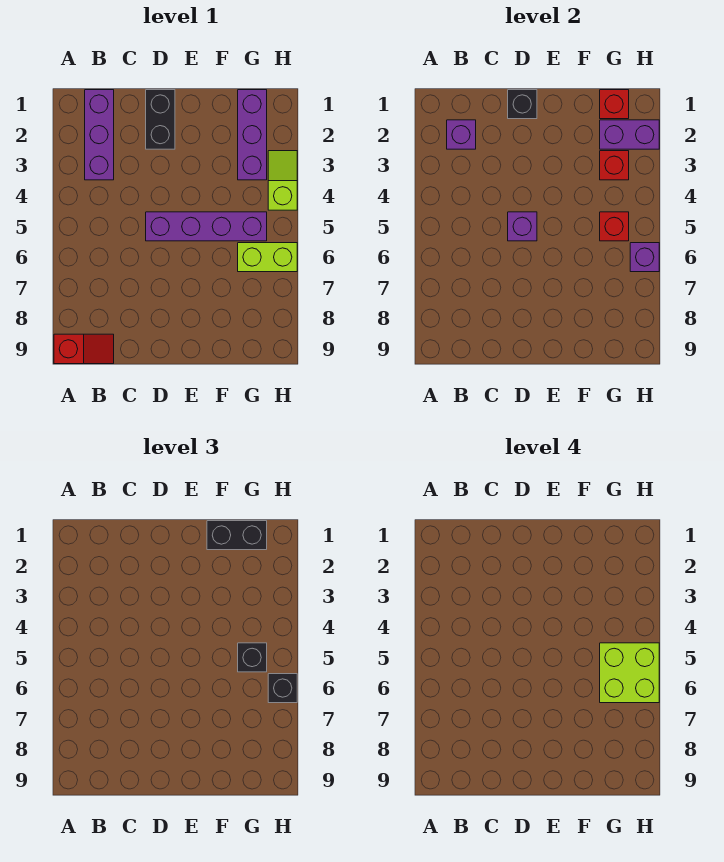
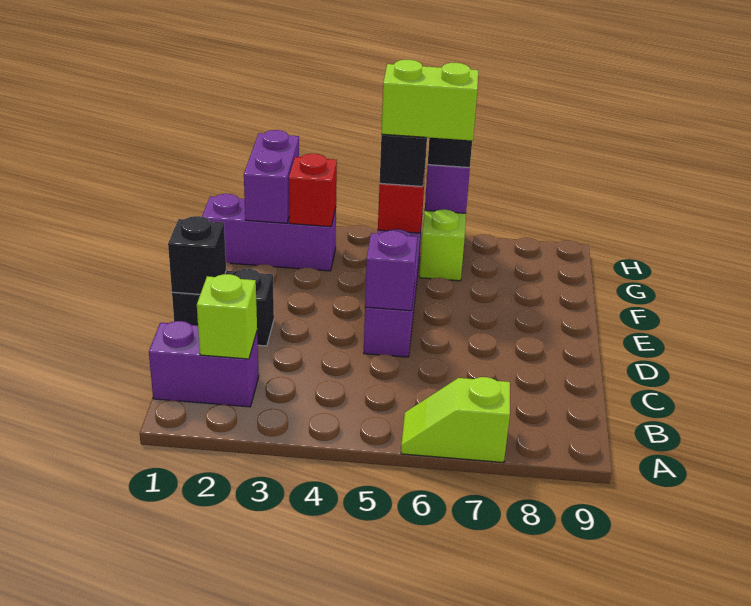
red 1x2 slope [54,334,114,364] -> none
purple 1x3 brick [85,90,114,180] -> purple 1x2 brick [149,321,259,407]
purple 1x1 brick [447,120,476,149] -> lime 1x1 brick [197,274,257,359]
black 1x2 brick [207,521,267,550] -> none
red 1x1 brick [600,90,629,119] -> none
lime 2x2 brick [600,643,659,703] -> lime 1x2 brick [381,60,478,141]
lime 1x2 slope [268,151,297,210] -> lime 1x2 slope moved to [401,377,510,462]

